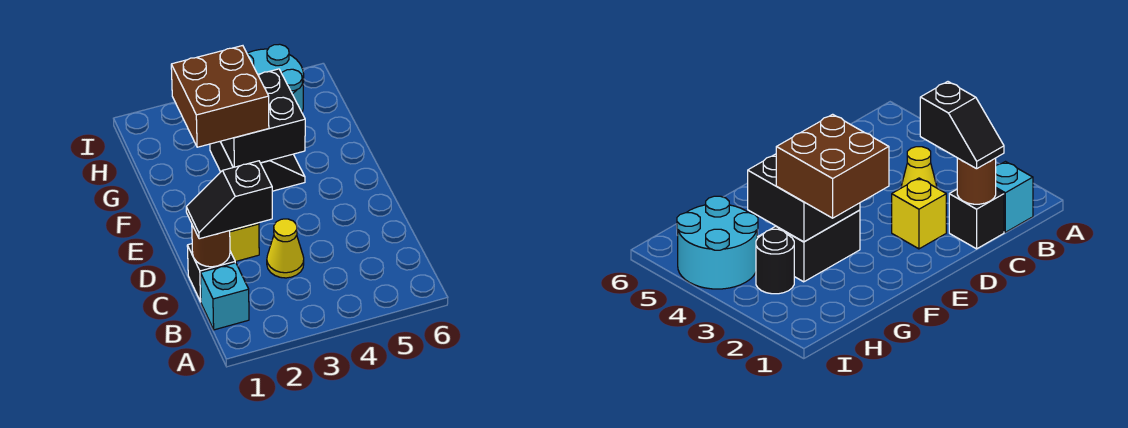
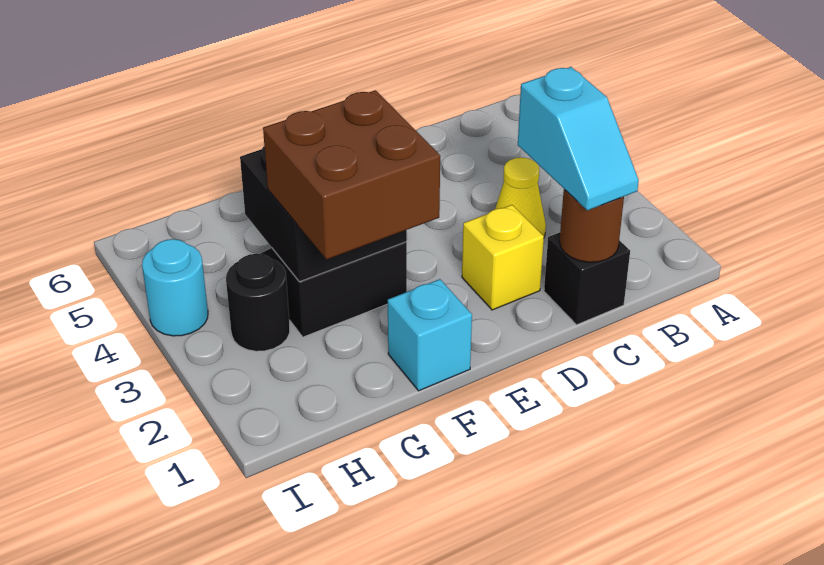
cyan 1x1 brick [200,263,249,330] -> cyan 1x1 brick moved to [388,279,472,391]
black 1x2 slope [186,161,272,239] -> cyan 1x2 slope [518,67,639,210]
cyan 2x2 round brick [247,44,304,112] -> cyan 1x1 round brick [142,239,208,336]

